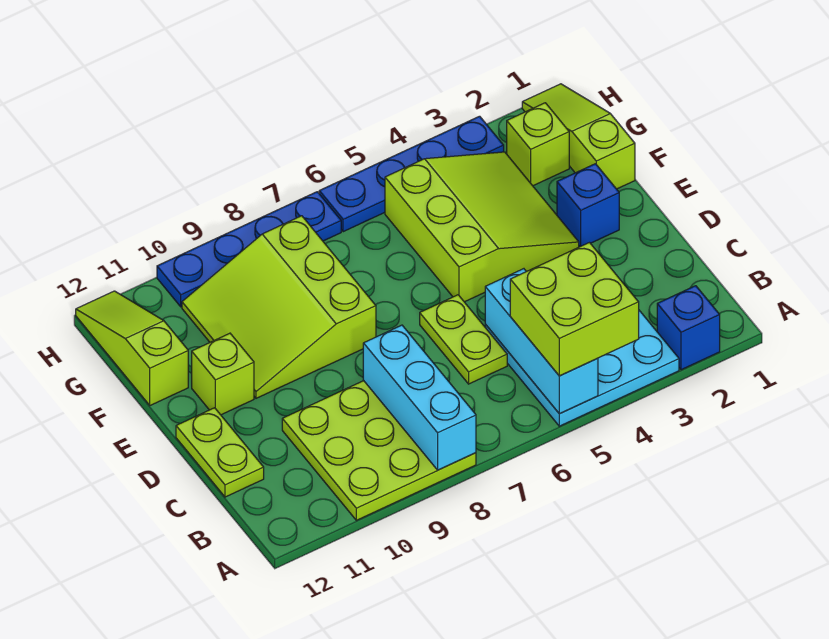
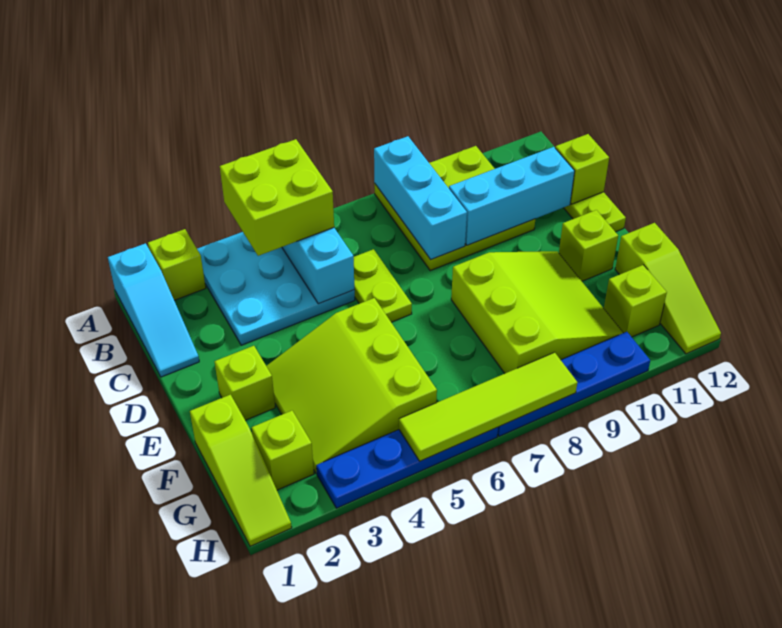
none -> cyan 1x3 slope [108,243,199,377]
blue 1x1 brick [657,286,720,370] -> lime 1x1 brick [148,229,206,300]
none -> cyan 1x3 brick [449,147,575,245]
none -> lime 1x1 brick [555,134,609,204]
blue 1x1 brick [557,164,619,247] -> lime 1x1 brick [214,346,275,420]
none -> lime 1x1 brick [604,265,667,337]
none -> lime 1x4 tile [399,352,577,461]

